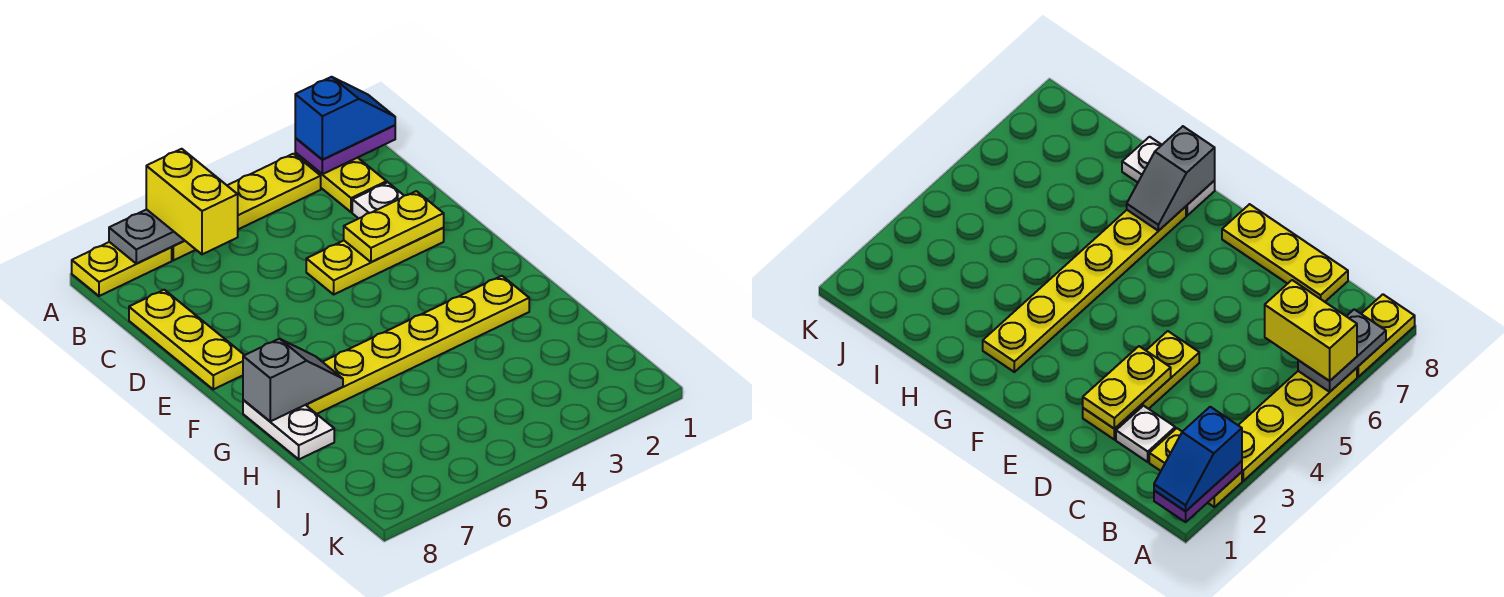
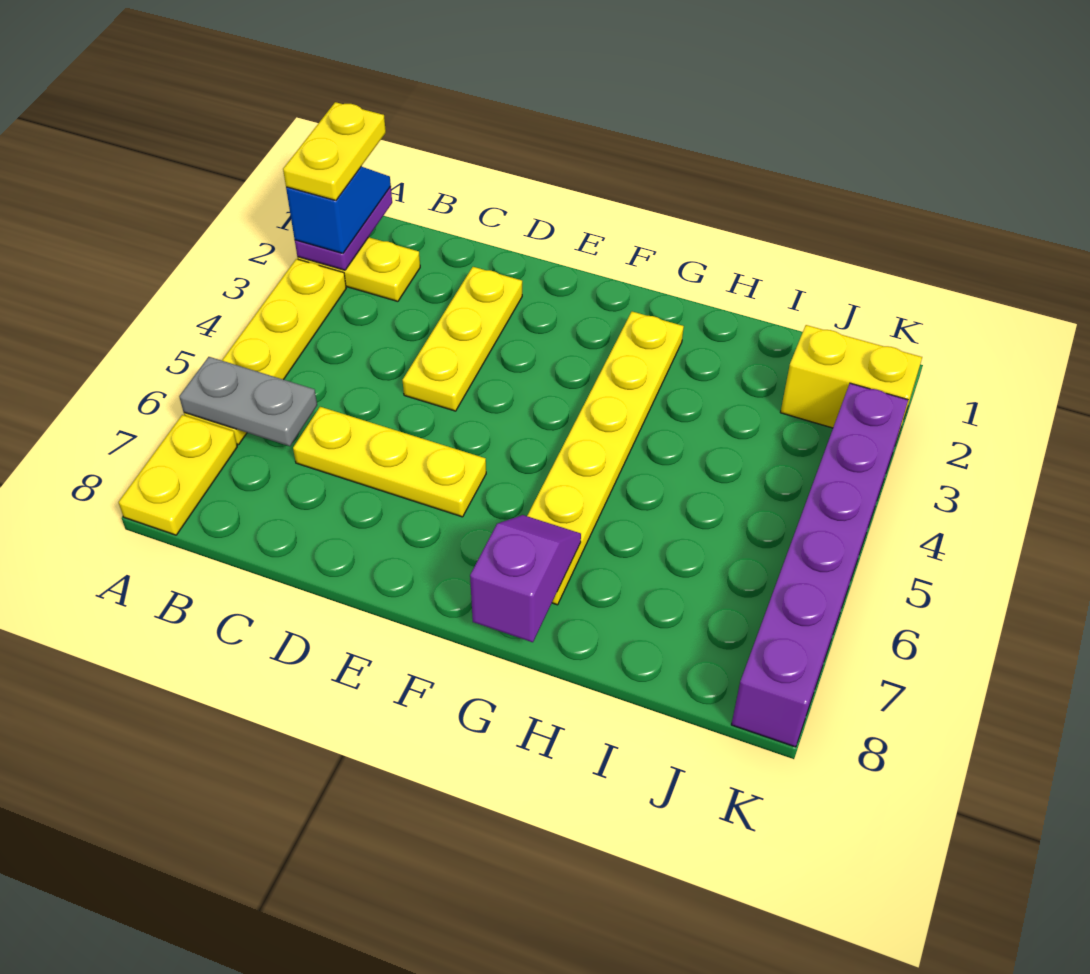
grey 1x2 plate [109,209,185,264] -> grey 1x2 plate turned to [179,357,317,446]
yellow 1x2 brick [146,149,238,254] -> yellow 1x2 brick moved to [780,325,922,438]
white 1x1 plate [352,182,404,219] -> none
yellow 1x3 plate [129,290,244,389] -> yellow 1x3 plate moved to [293,407,486,517]
yellow 1x2 plate [344,191,444,262] -> yellow 1x2 plate moved to [283,102,386,200]
grey 1x2 slope [243,339,343,421] -> purple 1x2 slope [470,515,581,642]
white 1x2 plate [243,400,334,459] -> none
none -> purple 1x6 brick [731,383,908,747]

